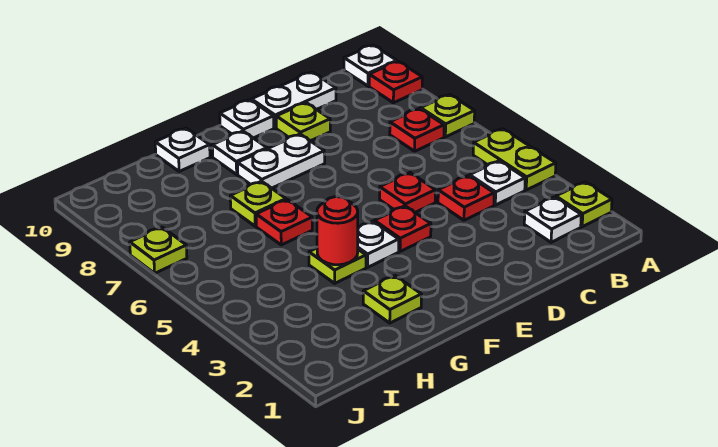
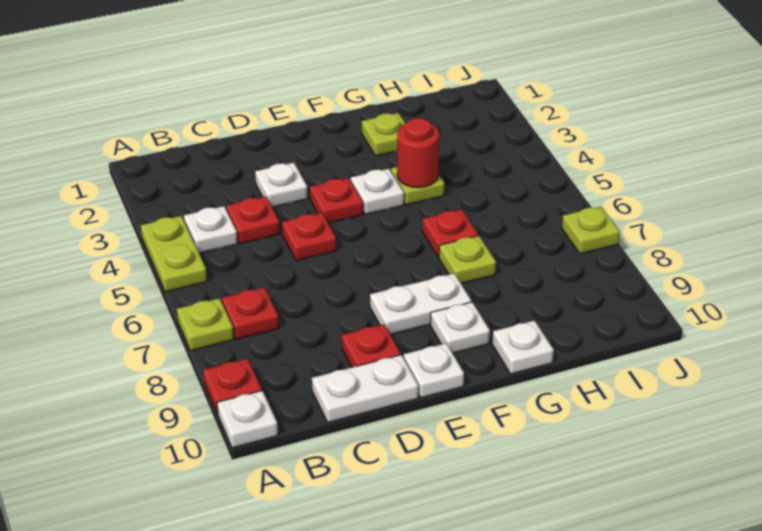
lime 1x1 plate [556,182,612,227] -> none
white 1x1 plate [524,197,581,242] -> white 1x1 plate moved to [255,163,308,207]
lime 1x1 plate [276,103,330,141] -> red 1x1 plate [342,324,401,367]

